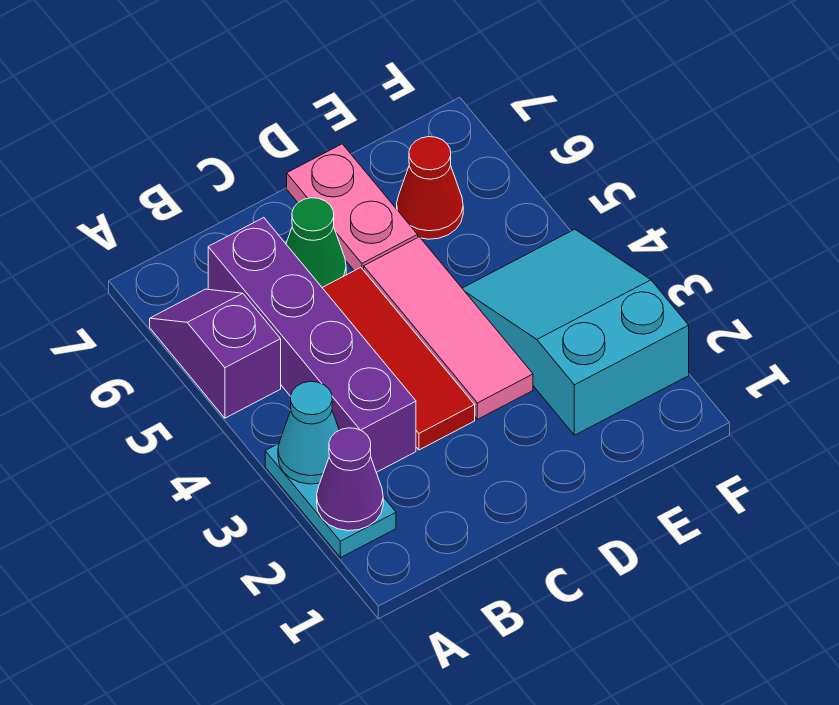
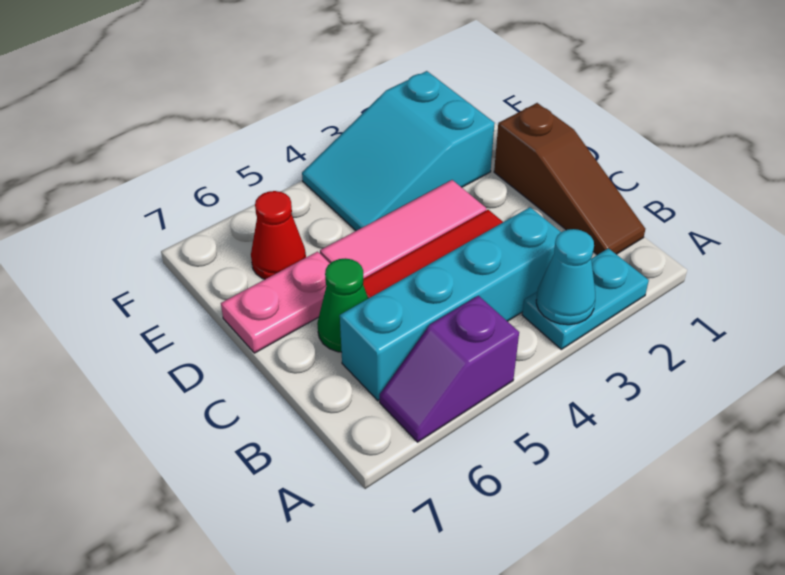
purple 1x1 cone [317,428,383,531] -> none
none -> brown 1x3 slope [494,103,645,255]
purple 1x4 brick [208,218,416,472] -> cyan 1x4 brick [340,207,561,401]

